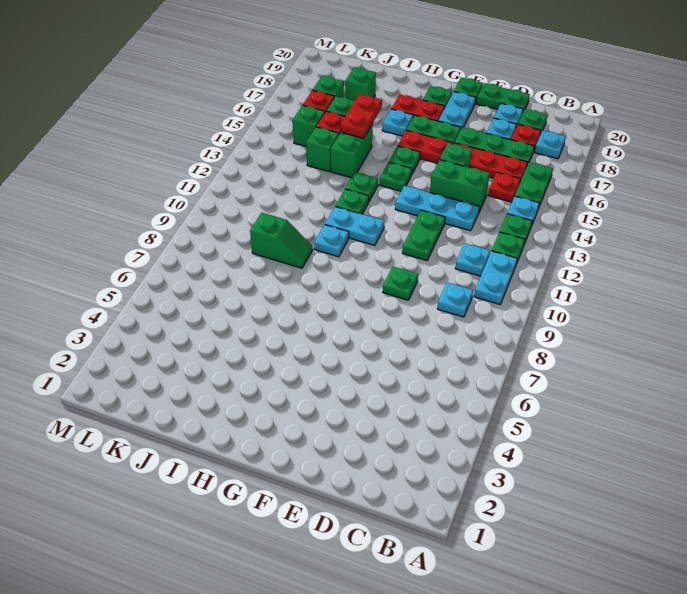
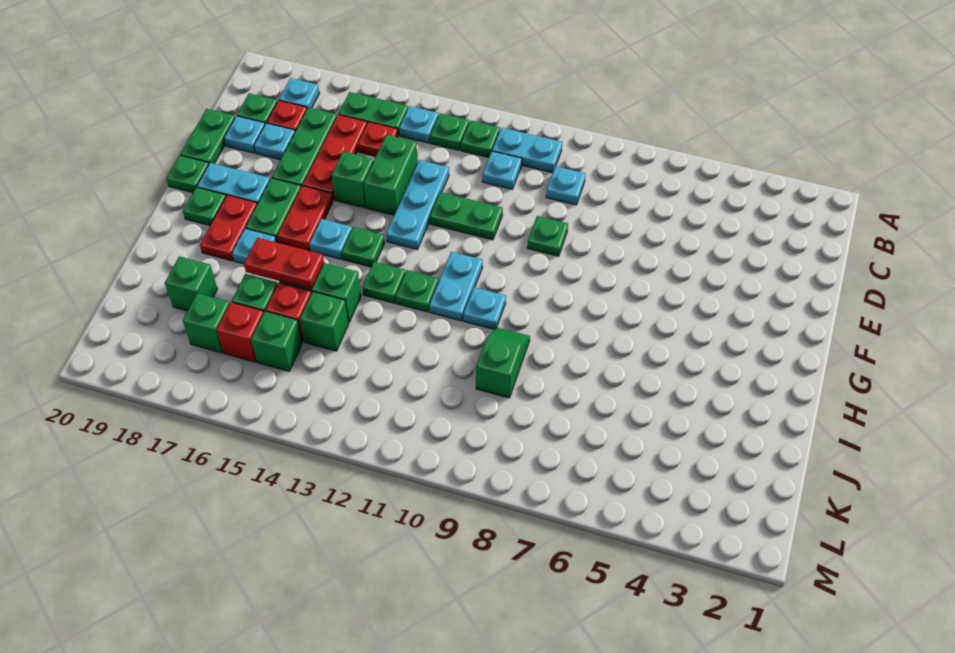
green 1x1 plate [389,146,420,175] -> cyan 1x1 plate [309,219,352,259]

